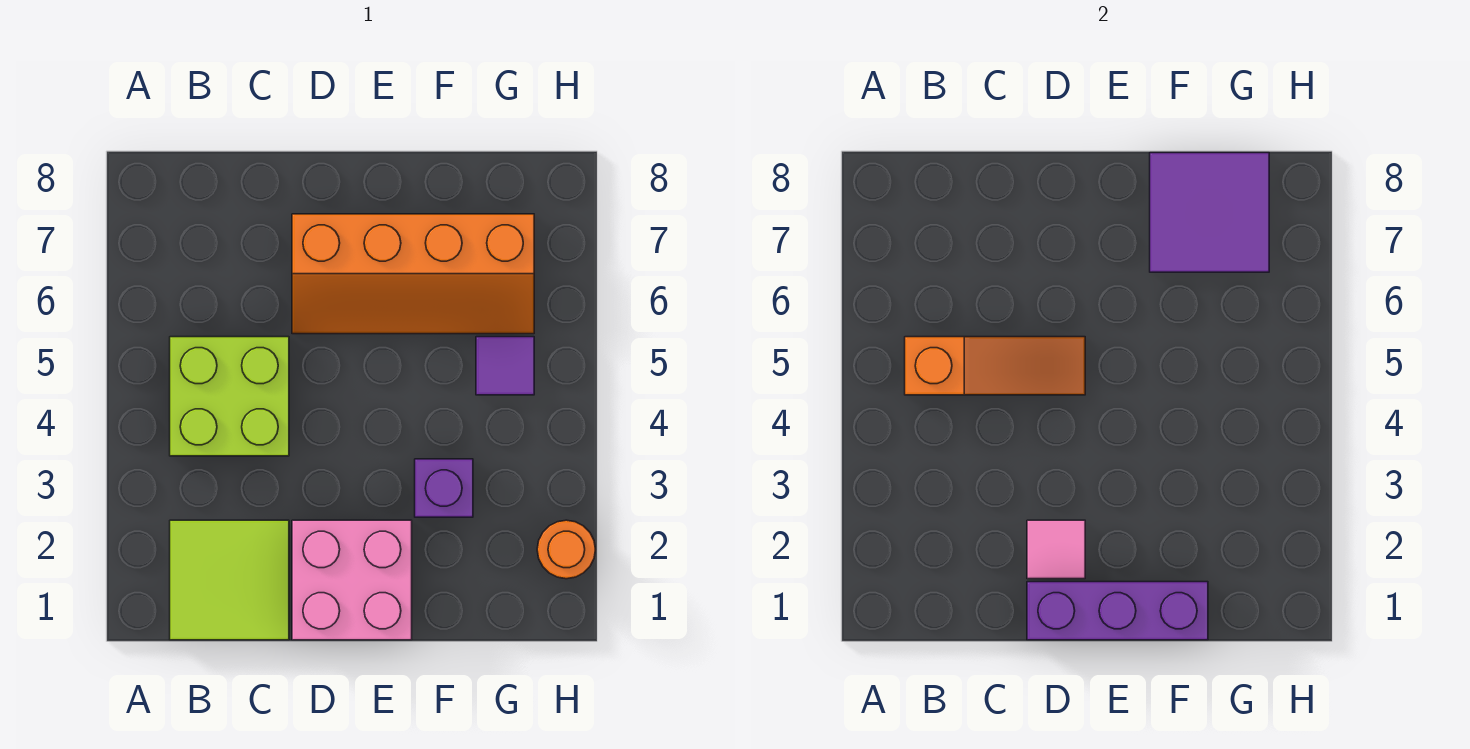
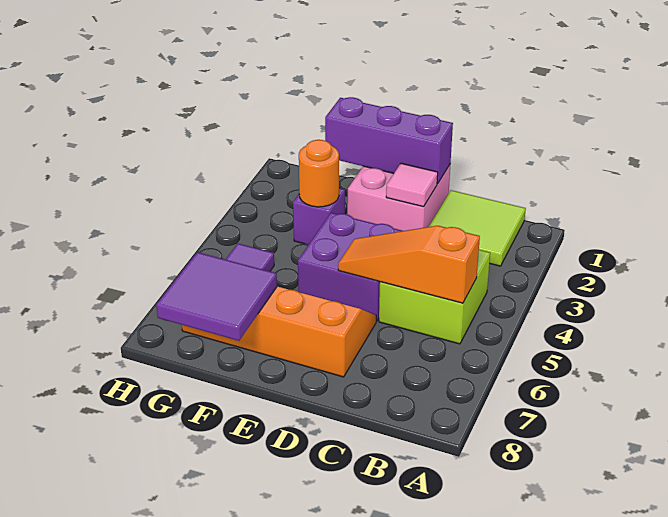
none -> purple 2x2 brick [298,213,402,321]
orange 1x1 round brick [537,520,596,579] -> orange 1x1 round brick moved to [299,140,339,207]

